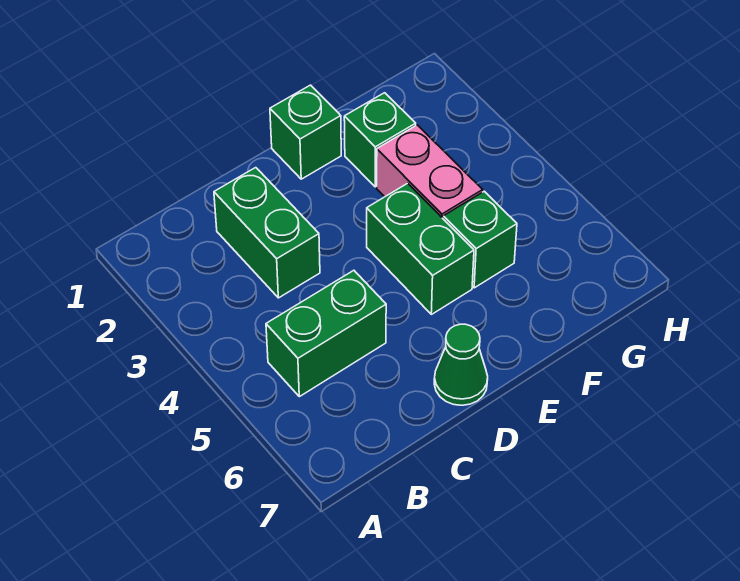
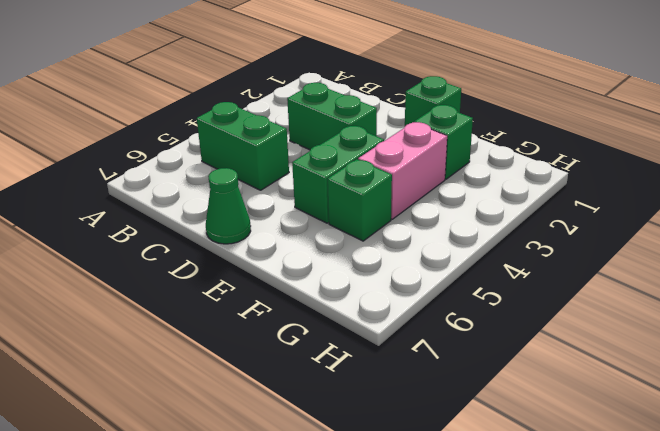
green 1x2 brick [214,168,320,298] -> green 1x2 brick turned to [287,83,377,150]

